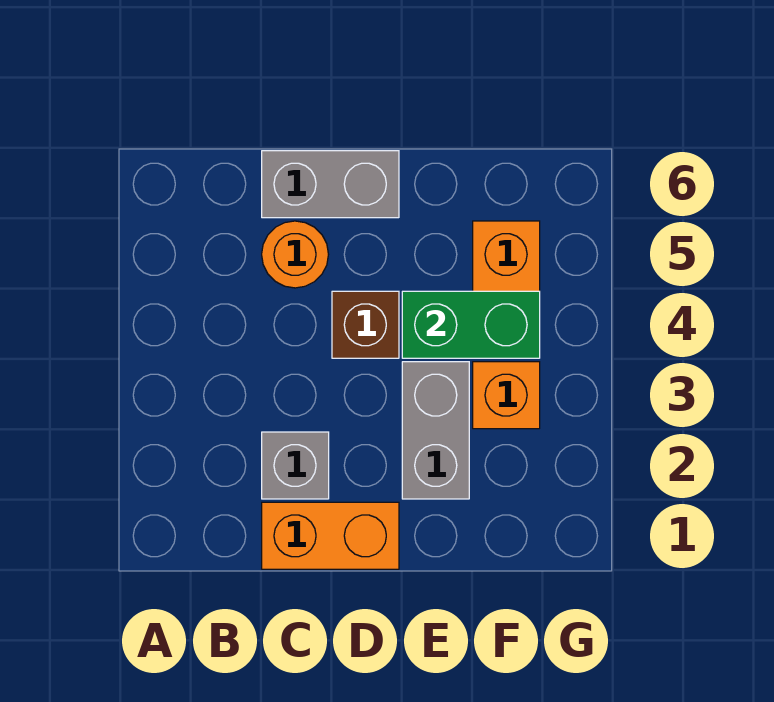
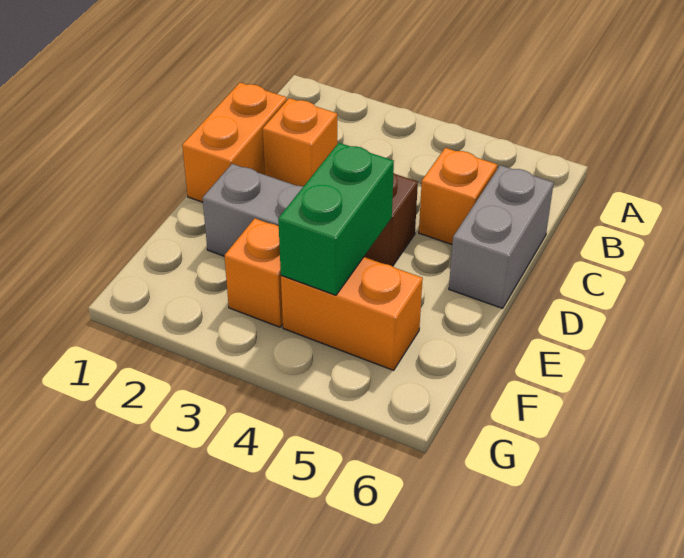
grey 1x1 brick [262,432,329,499] -> orange 1x1 brick [263,98,337,187]
orange 1x1 round brick [262,221,328,288] -> orange 1x1 brick [419,148,497,244]

